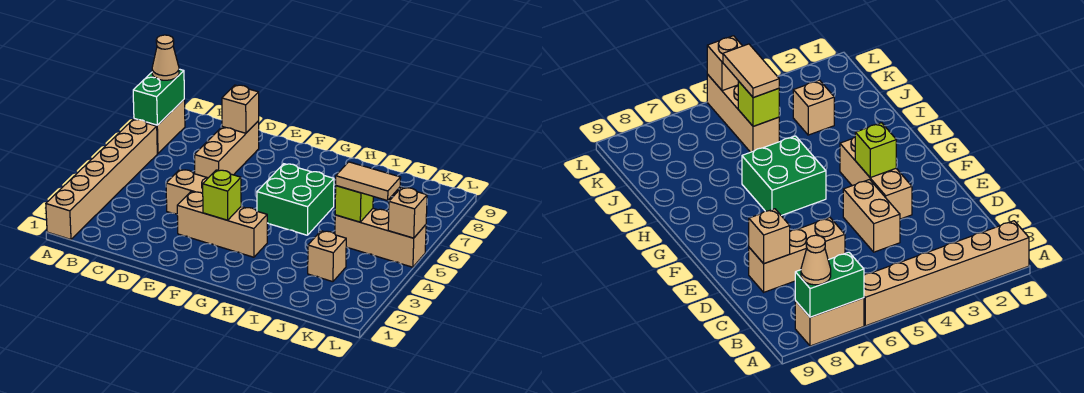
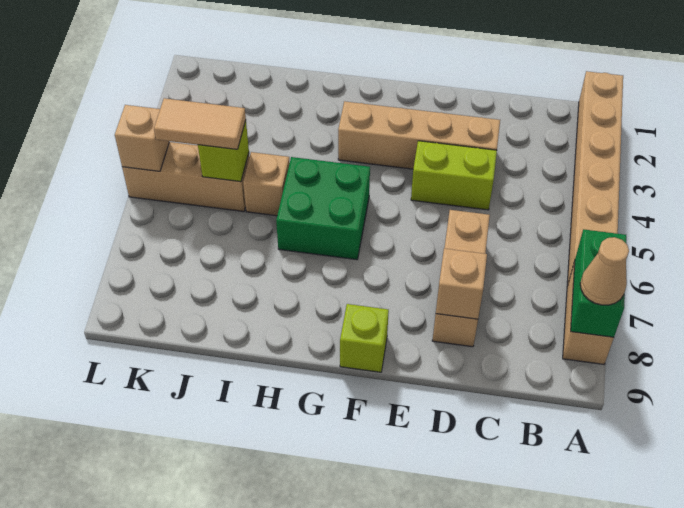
tan 1x2 brick [166,169,208,214] -> lime 1x2 brick [411,141,497,210]
tan 1x3 brick [177,192,267,257] -> tan 1x4 brick [338,101,500,169]
lime 1x1 brick [203,170,241,220] -> lime 1x1 brick moved to [340,304,389,372]
tan 1x1 brick [308,231,346,282] -> tan 1x1 brick moved to [243,152,290,216]

